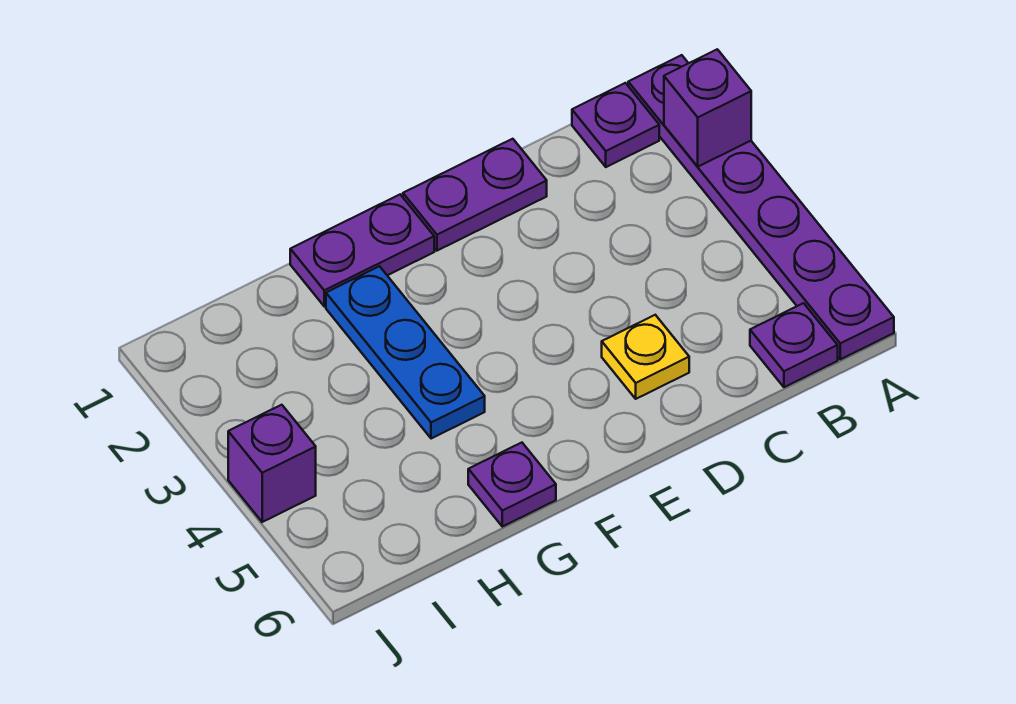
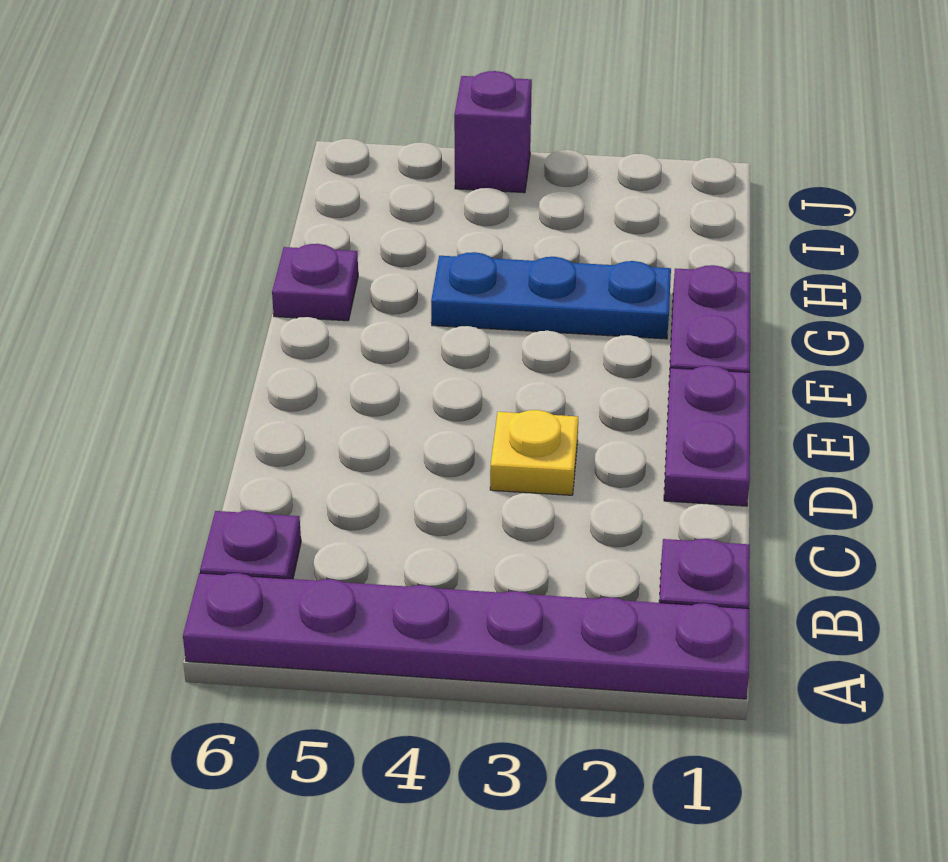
purple 1x1 brick [664,49,751,167] -> none
yellow 1x1 plate [602,315,689,399] -> yellow 1x1 plate moved to [490,410,578,495]

